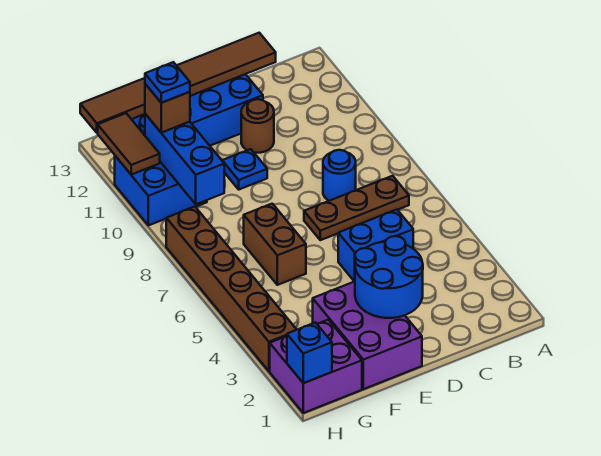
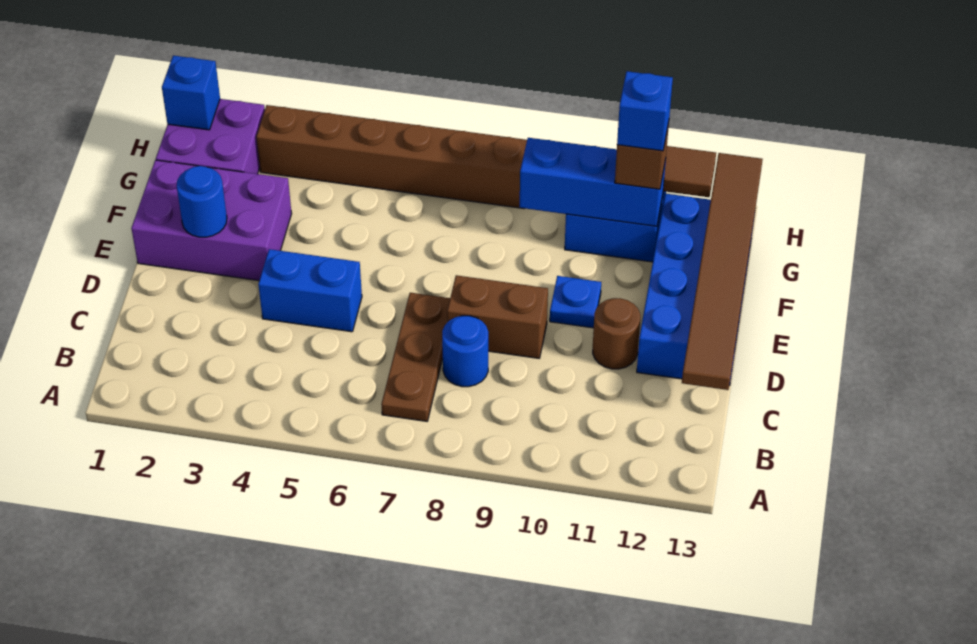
blue 1x2 brick [338,210,413,281] -> blue 1x2 brick turned to [258,249,362,332]
blue 2x2 round brick [355,236,423,318] -> blue 1x1 round brick [177,166,227,237]
brown 1x2 brick [244,204,306,285] -> brown 1x2 brick moved to [447,275,548,358]
blue 1x1 plate [145,62,190,103] -> blue 1x1 brick [617,71,673,151]

